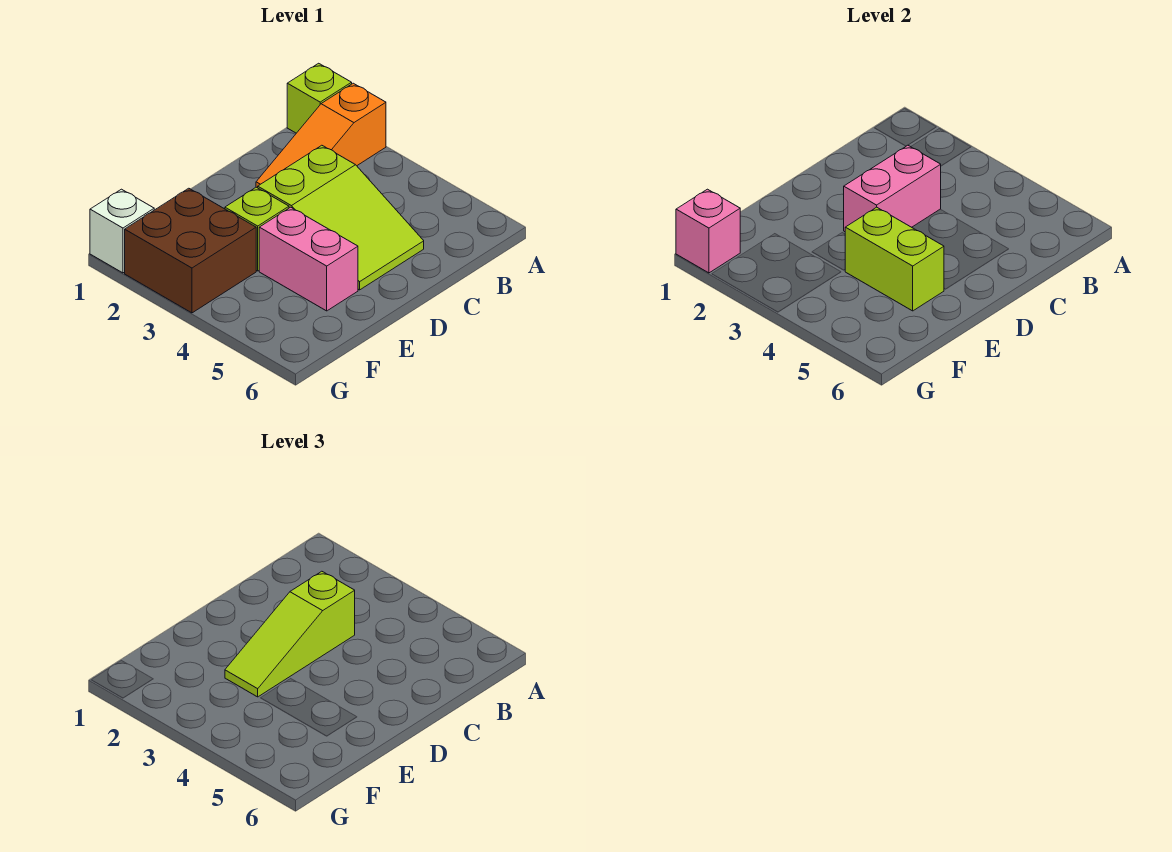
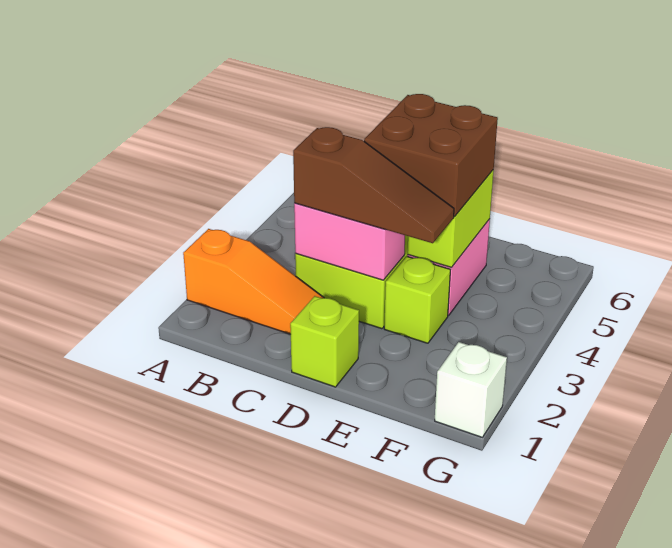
lime 1x1 brick [287,63,352,133] -> lime 1x1 brick moved to [290,296,359,387]
lime 1x3 slope [225,571,355,697] -> brown 1x3 slope [293,127,454,243]
brown 2x2 brick [125,188,256,313] -> brown 2x2 brick moved to [364,94,498,217]
pink 1x1 brick [676,189,740,273] -> none

